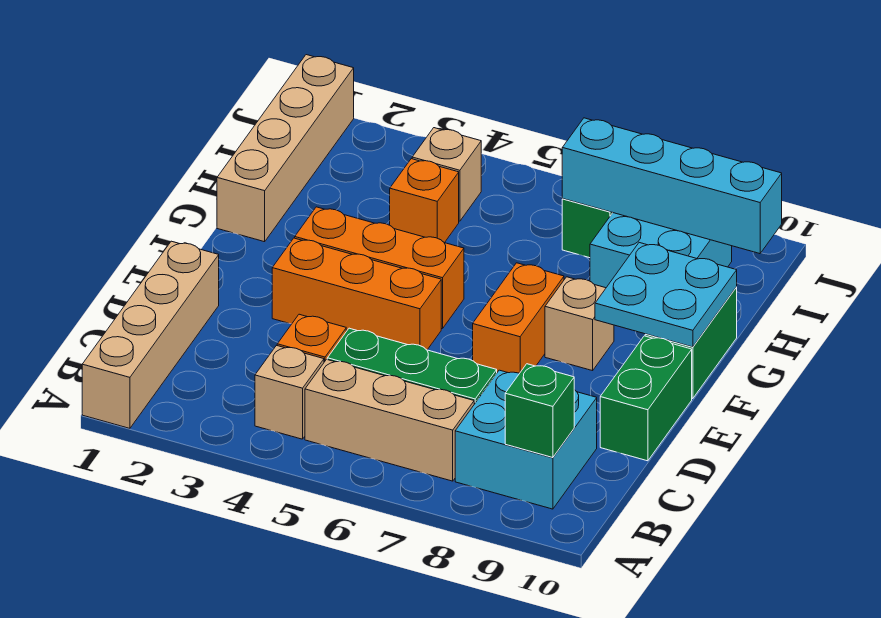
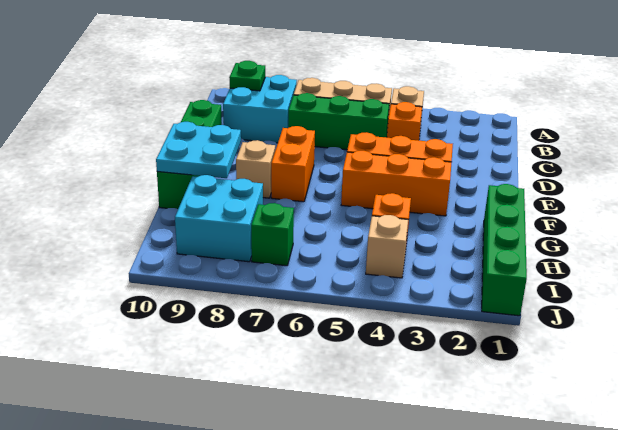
tan 1x4 brick [82,241,219,428] -> none
green 1x1 brick [505,364,574,458] -> green 1x1 plate [229,61,265,91]
tan 1x4 brick [217,55,354,242] -> green 1x4 brick [482,184,527,316]
cyan 1x4 brick [562,118,782,254] -> none

